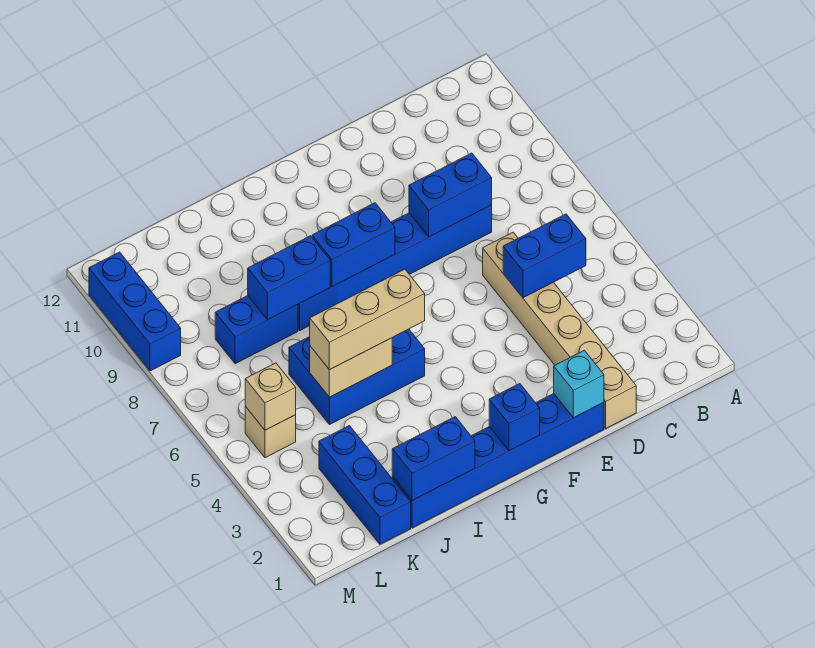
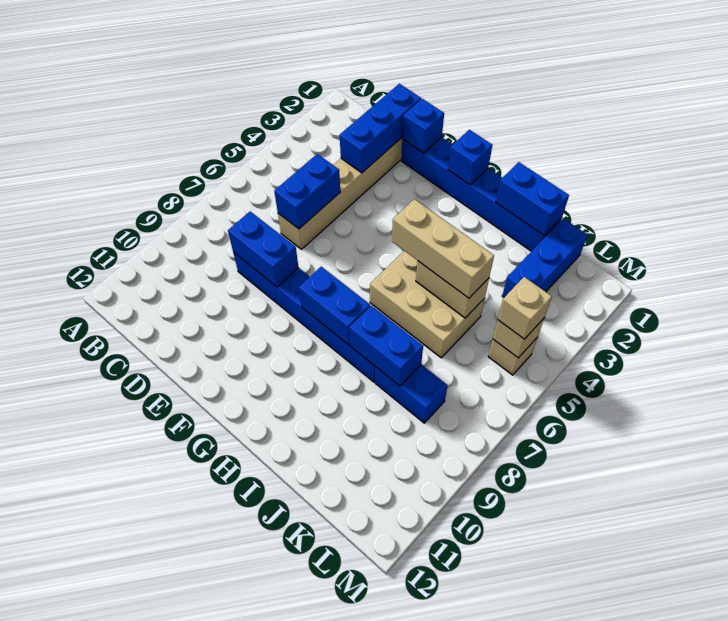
blue 1x2 brick [503,214,586,298] -> blue 1x2 brick turned to [274,154,340,229]
cyan 1x1 brick [554,350,604,418] -> blue 1x1 brick [402,99,444,153]
blue 2x3 brick [289,329,425,425] -> tan 2x3 brick [370,251,485,358]
none -> tan 1x1 brick [498,277,552,339]
blue 1x3 brick [89,252,181,371] -> blue 1x3 brick moved to [340,84,421,173]

